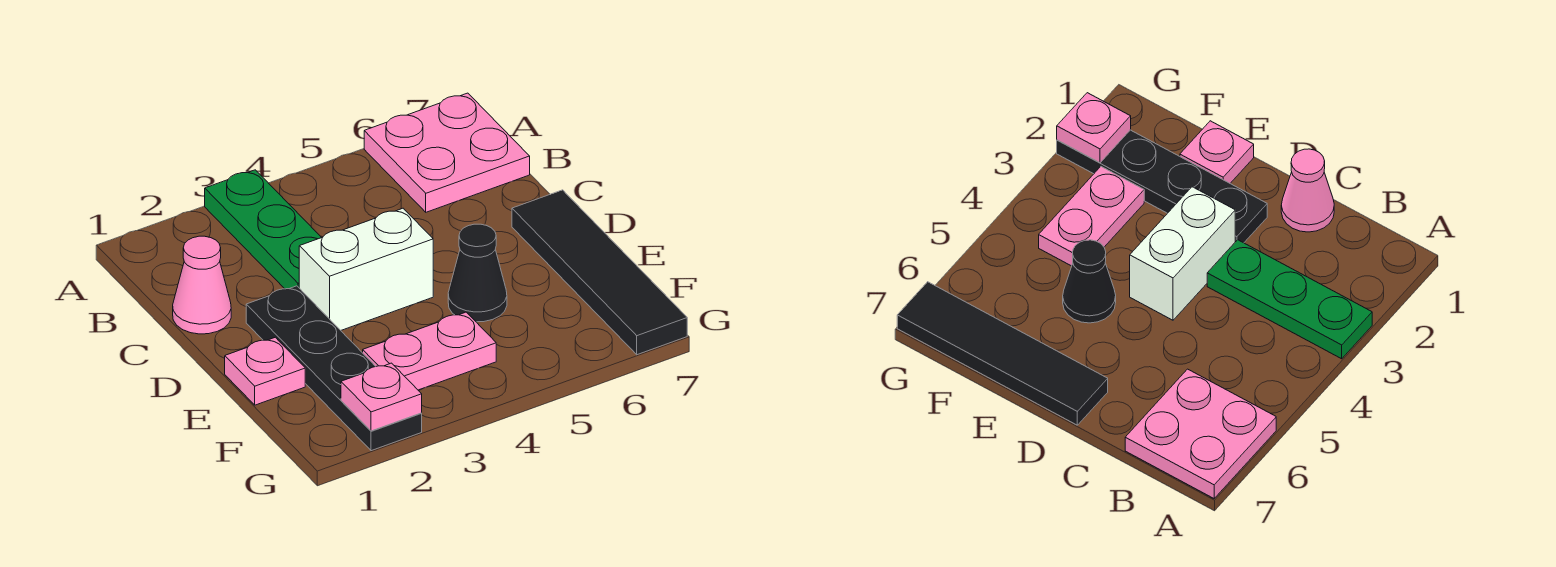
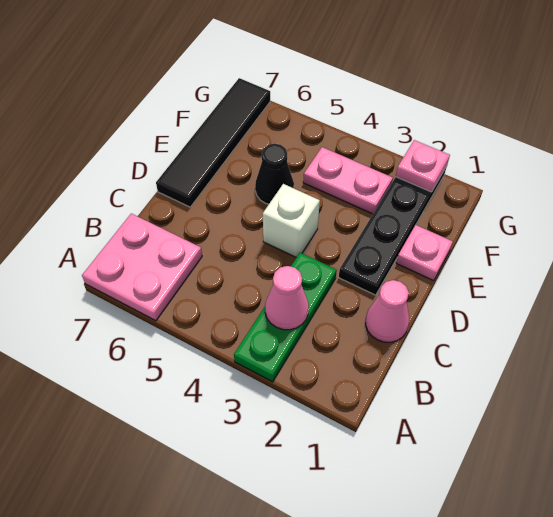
none -> pink 1x1 cone [265,266,309,330]
white 1x2 brick [299,208,433,330] -> white 1x1 brick [263,184,320,257]

